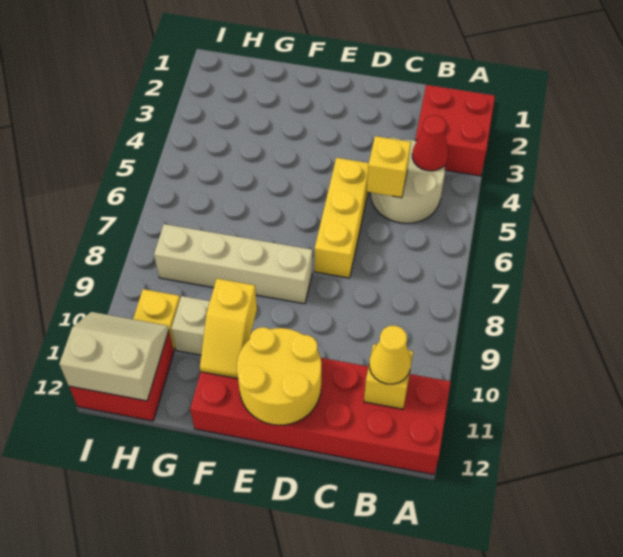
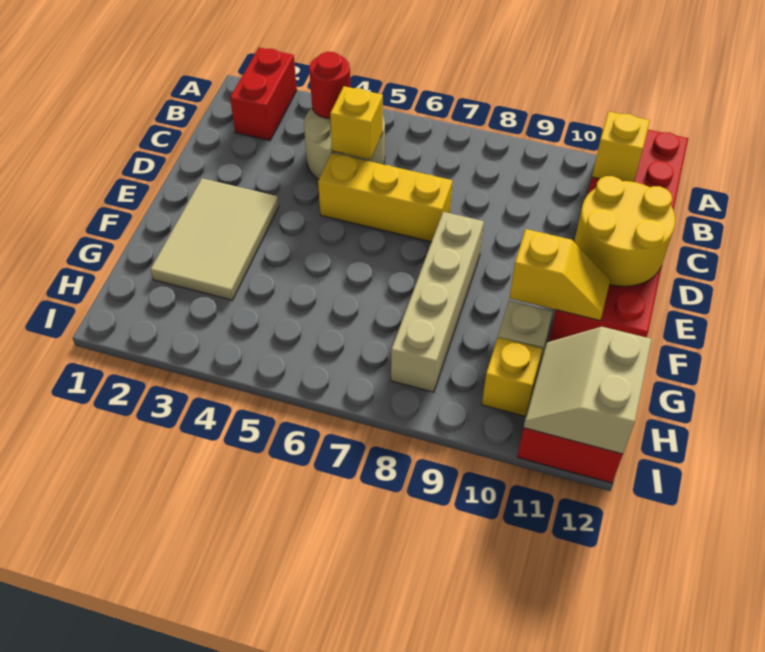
red 2x2 brick [415,85,495,176] -> red 1x2 brick [230,48,297,140]
red 1x1 cone [412,115,448,171] -> red 1x1 round brick [309,52,350,119]
yellow 1x1 cone [369,325,411,384] -> none
none -> tan 2x3 tile [150,178,279,300]

